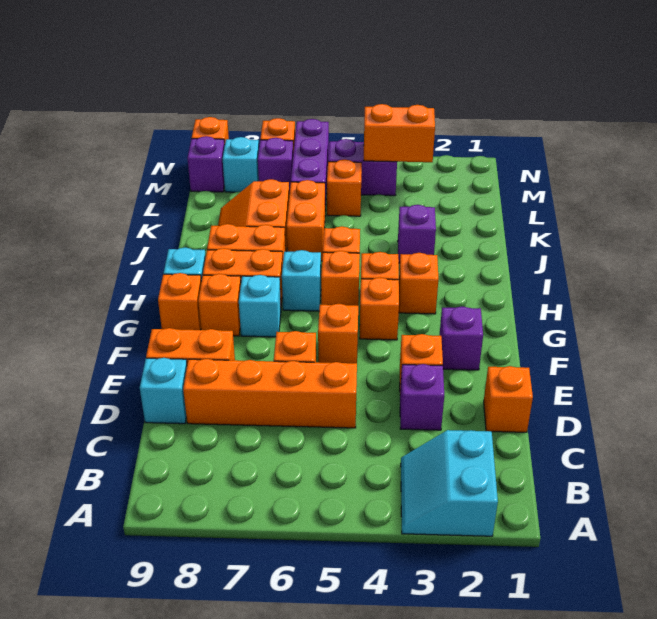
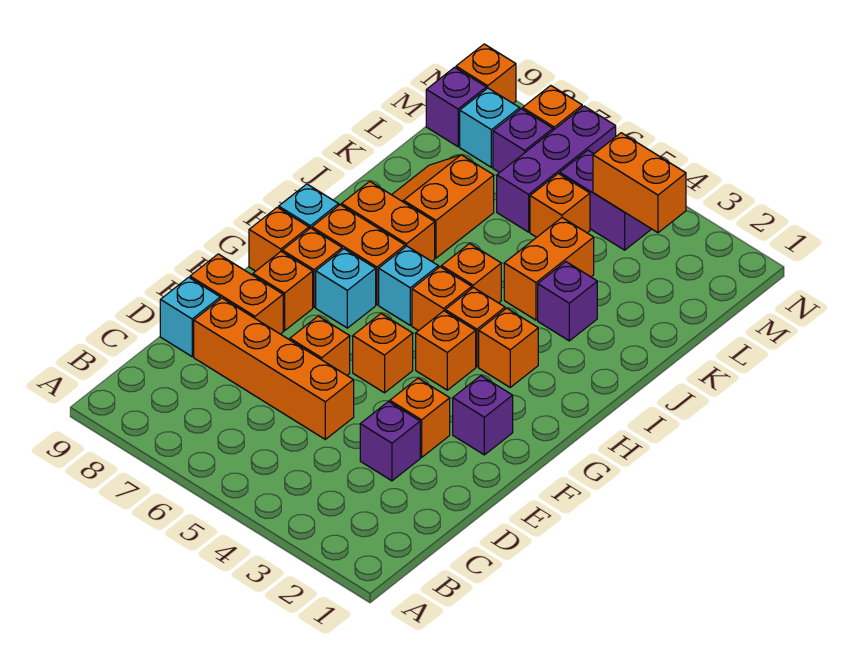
cyan 2x2 slope [401,430,498,536] -> none
orange 1x1 brick [484,366,533,432] -> orange 1x1 brick moved to [253,252,313,331]
orange 1x2 brick [287,180,325,261] -> orange 1x2 brick moved to [504,218,594,320]

